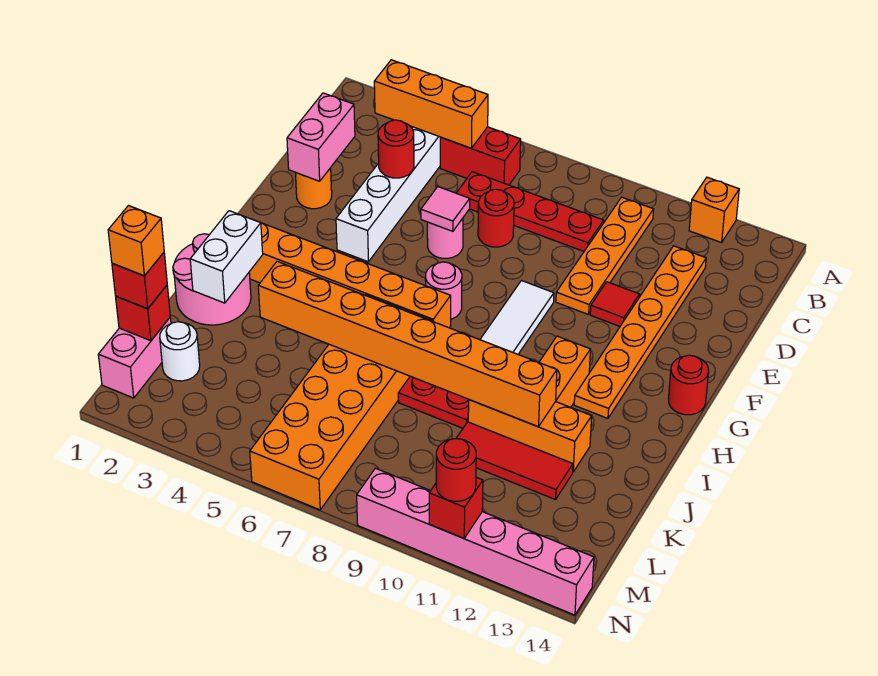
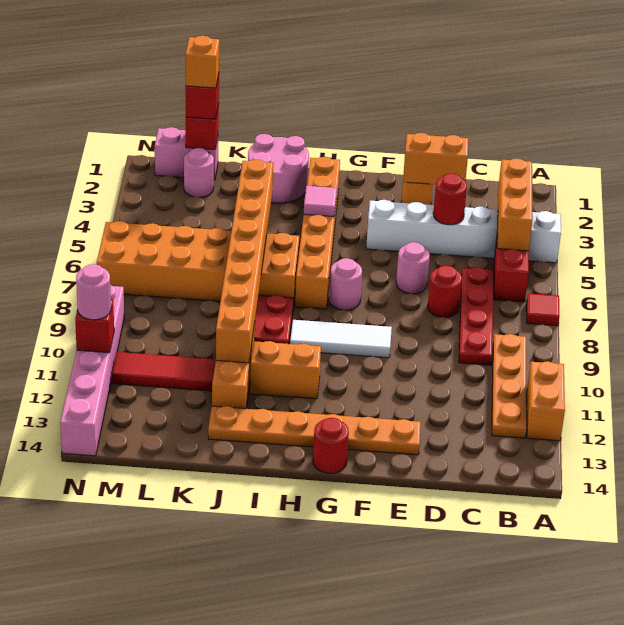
orange 1x1 brick [689,177,739,243] -> orange 1x2 brick [527,361,565,441]
orange 1x4 plate [556,197,654,315] -> orange 1x4 plate turned to [492,334,527,438]
orange 1x6 plate [574,246,706,418] -> orange 1x6 plate moved to [208,406,421,455]
pink 1x2 brick [287,93,355,181] -> orange 1x2 brick [403,133,468,184]
pink 1x1 tile [421,187,470,231] -> pink 1x1 tile moved to [304,186,337,217]
red 1x1 tile [590,282,640,326] -> red 1x1 tile moved to [526,293,560,326]
white 1x2 brick [190,211,263,303] -> none
red 1x3 tile [456,422,573,500] -> red 1x3 tile turned to [112,352,216,391]
white 1x1 round brick [160,322,200,381] -> pink 1x1 round brick [184,148,214,197]
red 1x1 round brick [436,439,476,501] -> pink 1x1 round brick [76,264,111,320]

